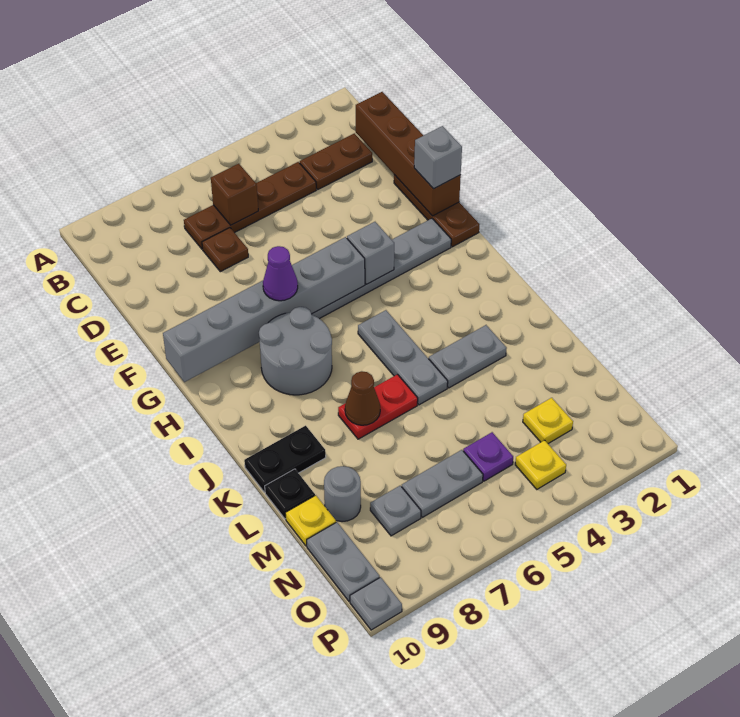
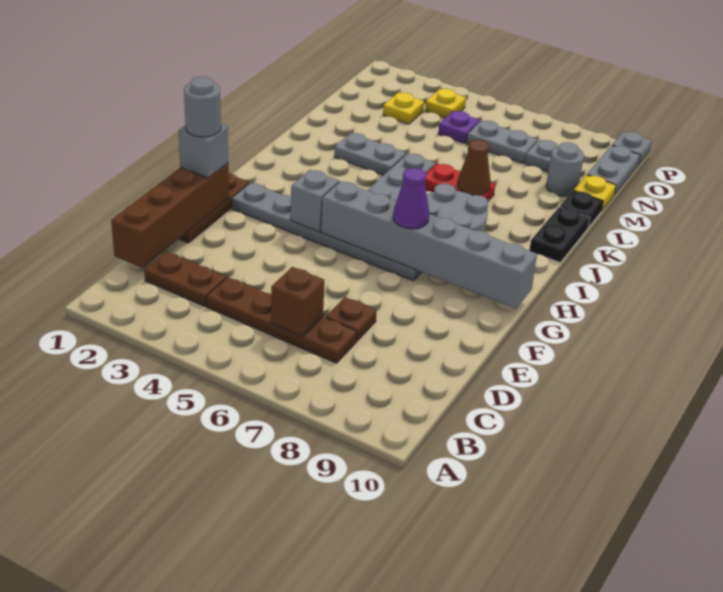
none -> grey 1x1 round brick [184,77,221,137]
black 1x2 plate [244,426,326,492] -> black 1x2 plate turned to [529,207,590,263]

